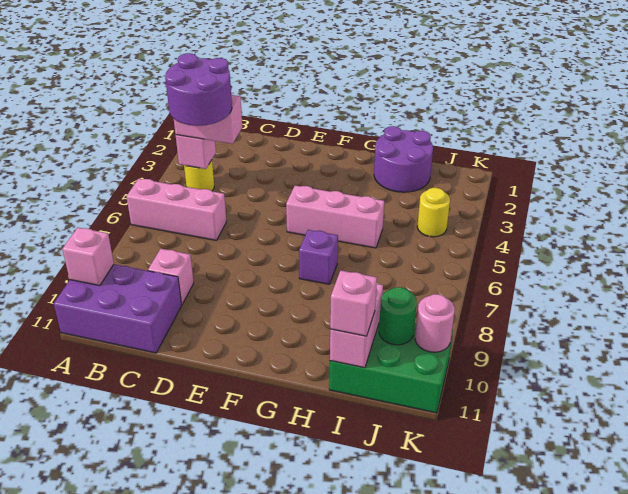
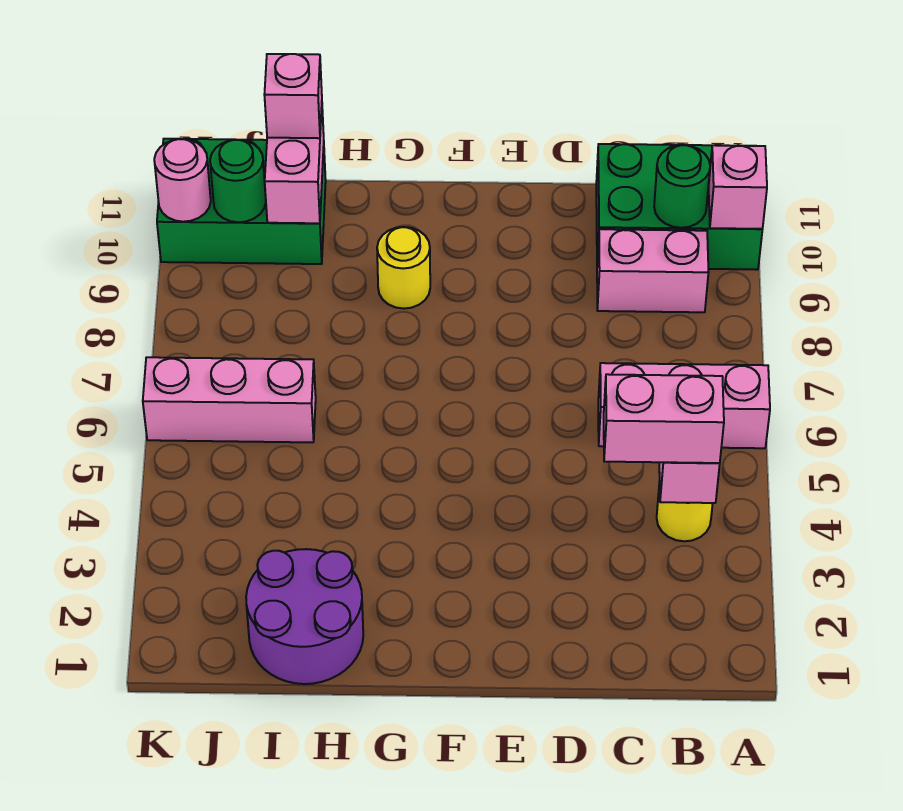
purple 2x3 brick [54,264,182,353] -> green 2x3 brick [596,144,762,270]
purple 2x2 round brick [165,53,232,126] -> none
none -> green 1x1 round brick [654,145,710,228]
pink 1x1 brick [148,249,194,304] -> pink 1x2 brick [597,229,709,312]
pink 1x3 brick [286,186,384,248] -> pink 1x3 brick moved to [143,357,316,442]
purple 1x1 brick [299,230,338,284] -> none
yellow 1x1 round brick [417,188,450,237] -> yellow 1x1 round brick moved to [377,227,430,309]

